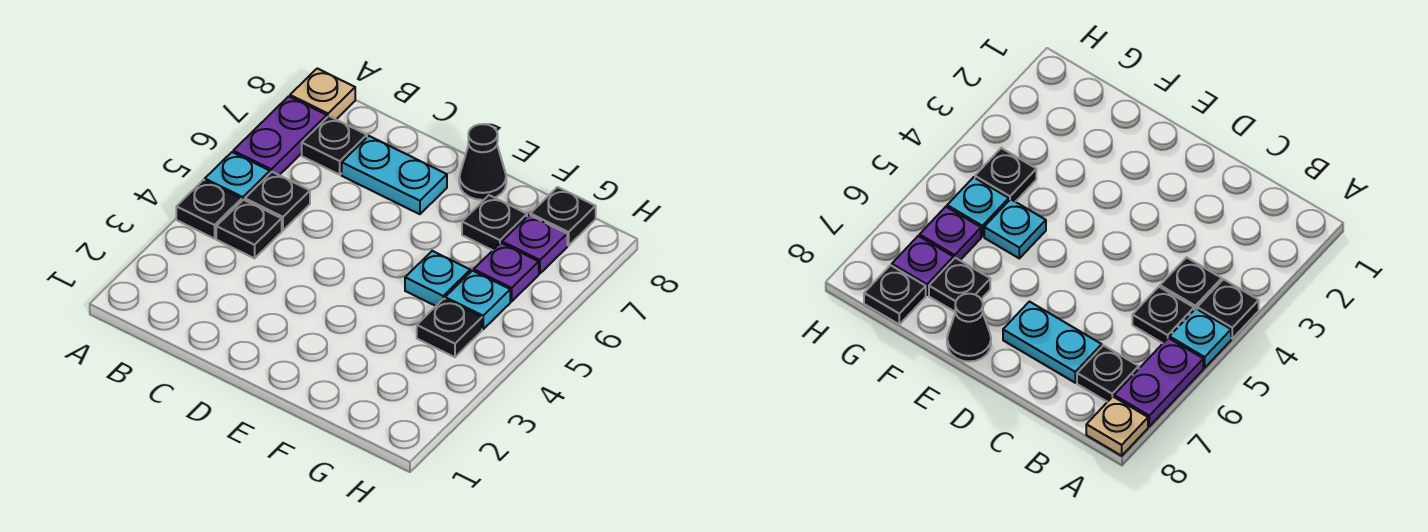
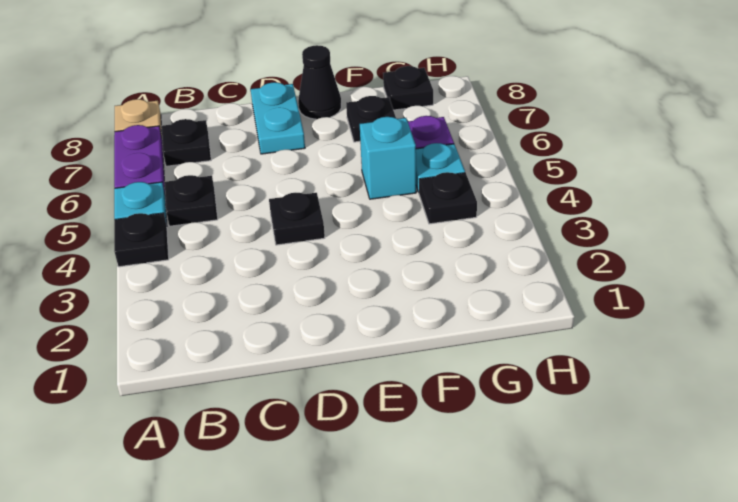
black 1x1 plate [216,200,282,258] -> black 1x1 plate moved to [269,193,325,245]
cyan 1x2 plate [342,136,447,214] -> cyan 1x2 plate turned to [251,82,305,154]
cyan 1x1 plate [405,251,470,306] -> cyan 1x1 brick [360,117,416,199]
purple 1x1 plate [502,215,567,273] -> none

